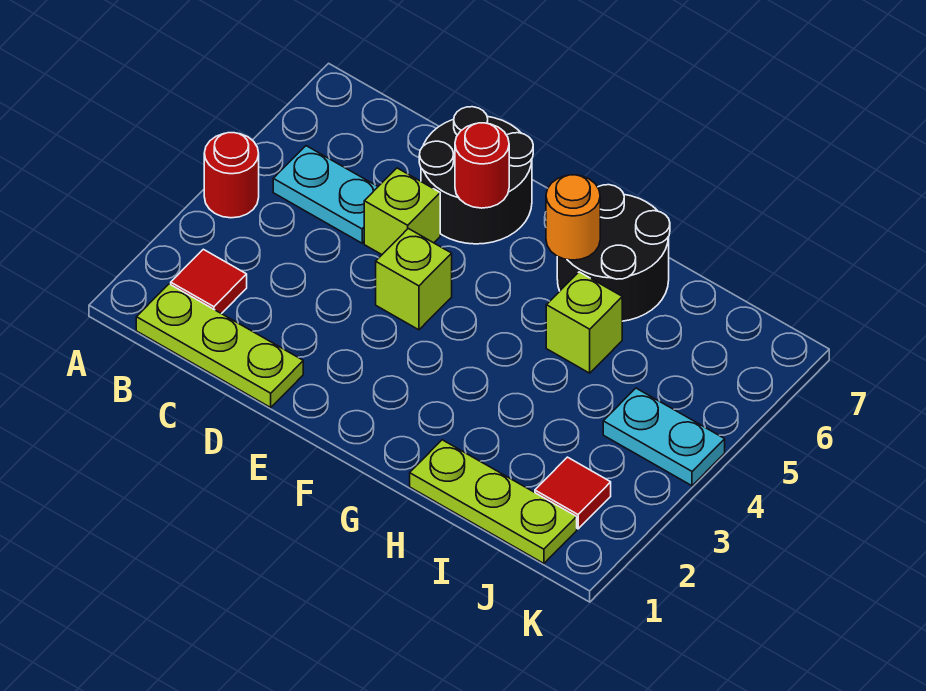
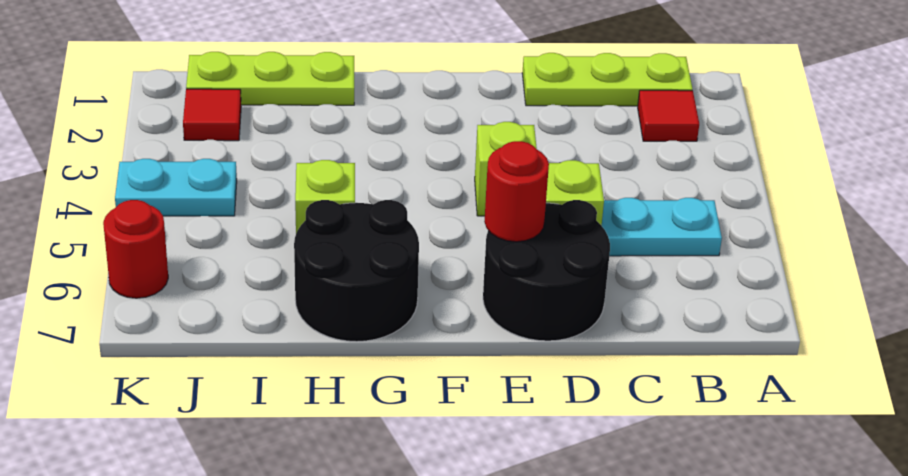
red 1x1 round brick [204,133,259,218] -> red 1x1 round brick moved to [103,200,168,298]
orange 1x1 round brick [546,175,600,260] -> none

